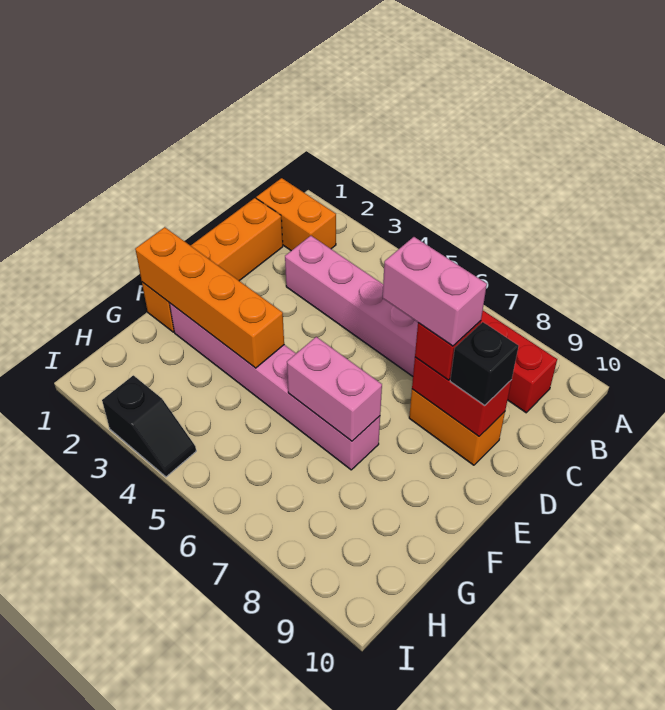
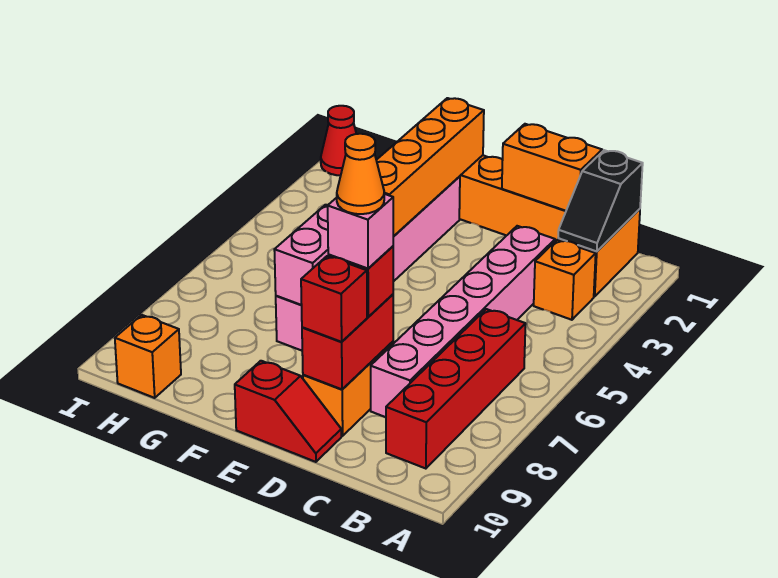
none -> orange 1x1 brick [534,240,596,320]
none -> orange 1x2 brick [502,124,602,211]
pink 1x2 brick [383,237,487,346] -> pink 1x1 brick [328,194,393,268]
none -> orange 1x1 cone [337,134,384,214]
black 1x1 brick [450,322,519,406] -> red 1x1 brick [301,256,367,342]
none -> red 1x2 slope [235,361,341,462]
none -> orange 1x1 brick [115,315,181,398]
none -> red 1x1 cone [321,106,356,175]
black 1x2 slope [102,375,196,477] -> black 1x2 slope moved to [558,150,643,251]

